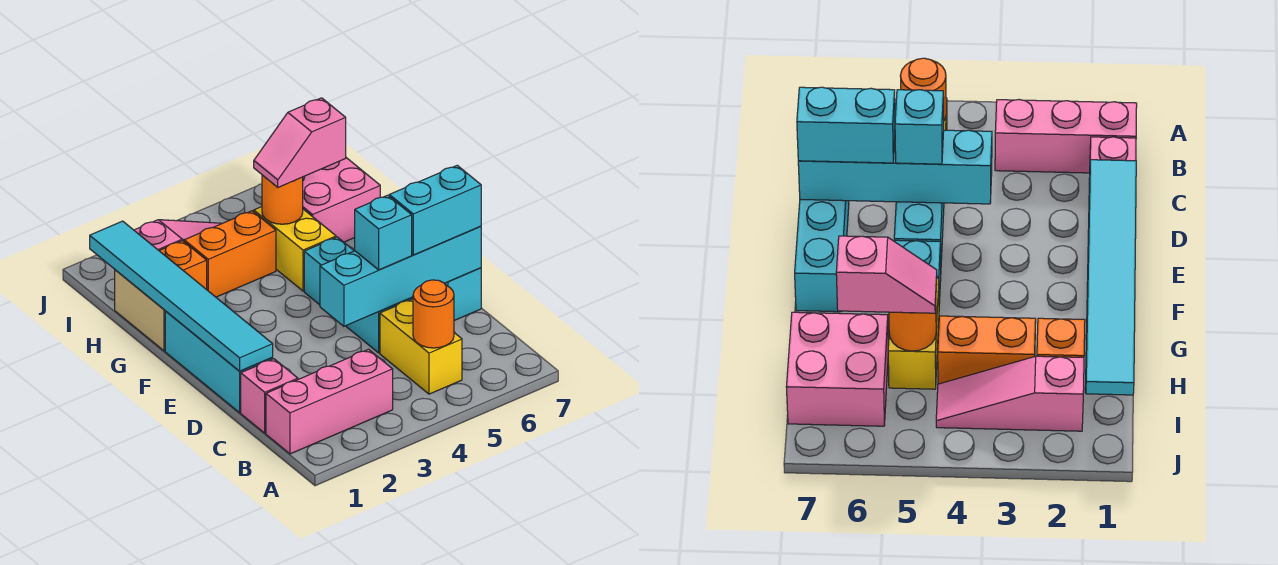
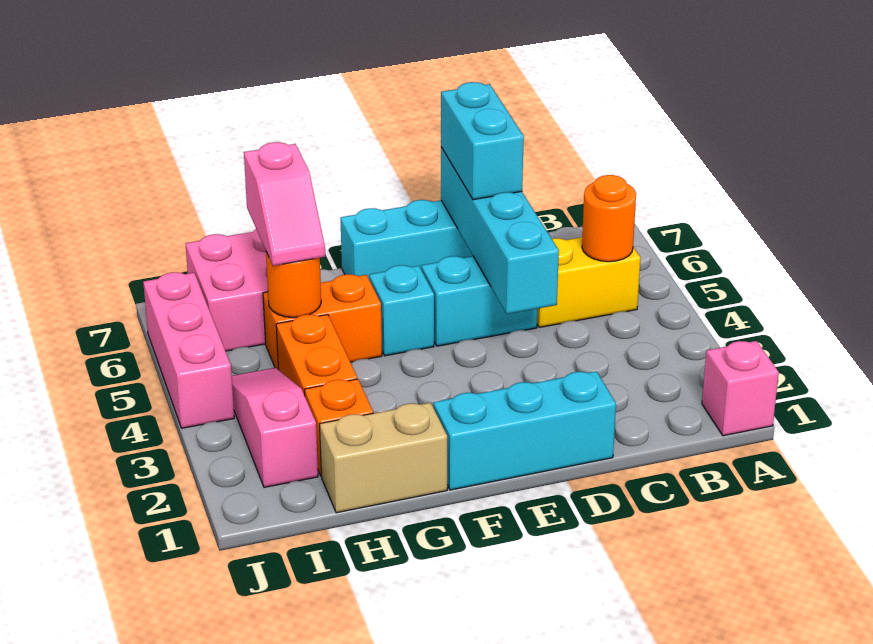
pink 1x3 brick [266,349,393,454] -> pink 1x3 brick moved to [143,272,234,428]
pink 1x1 brick [241,359,298,433] -> pink 1x1 brick moved to [702,341,779,436]
cyan 1x6 tile [90,221,273,371] -> none
cyan 1x1 brick [355,195,412,270] -> none
yellow 1x2 brick [254,207,336,291] -> orange 1x2 brick [263,274,382,370]

